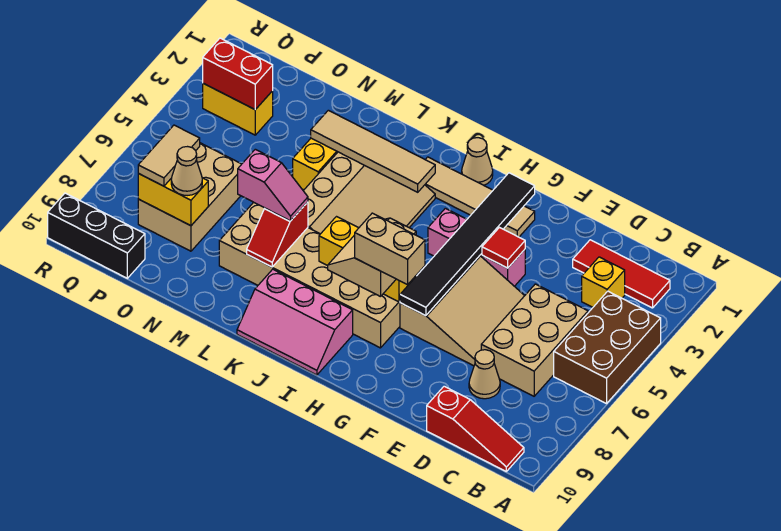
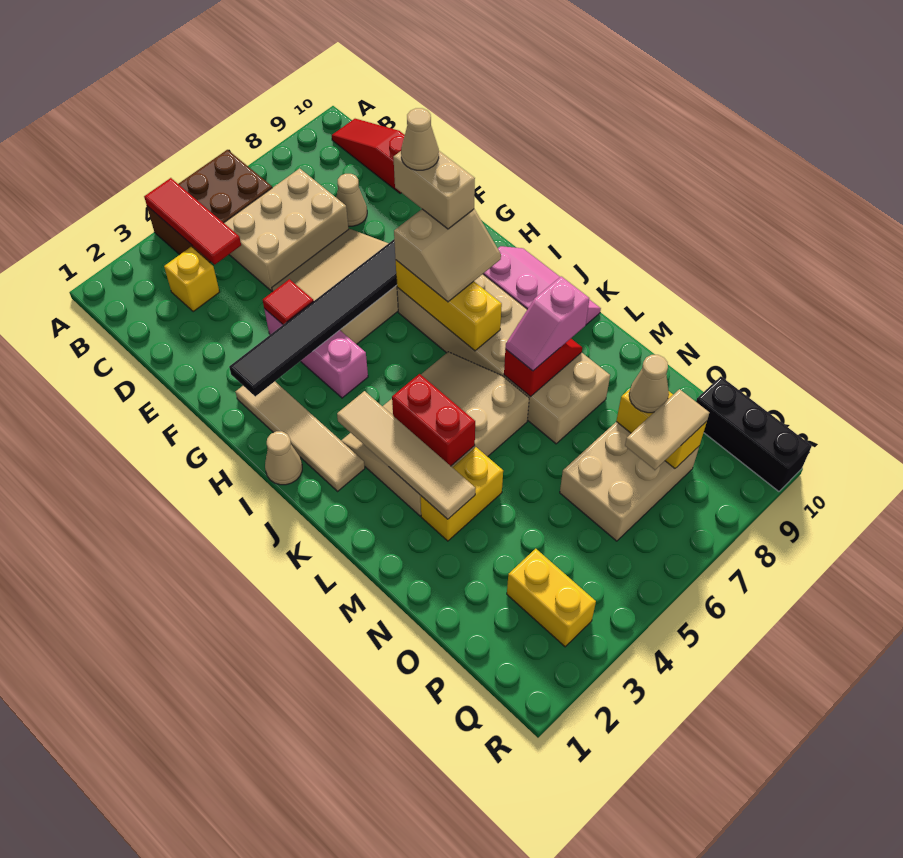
red 1x3 tile [573,240,670,308] -> red 1x3 tile moved to [144,178,241,264]
none -> tan 1x1 cone [401,108,439,170]
pink 1x2 slope [238,149,308,221] -> pink 1x2 slope turned to [505,276,589,371]
red 1x2 brick [203,38,273,110] -> red 1x2 brick moved to [392,374,475,466]

